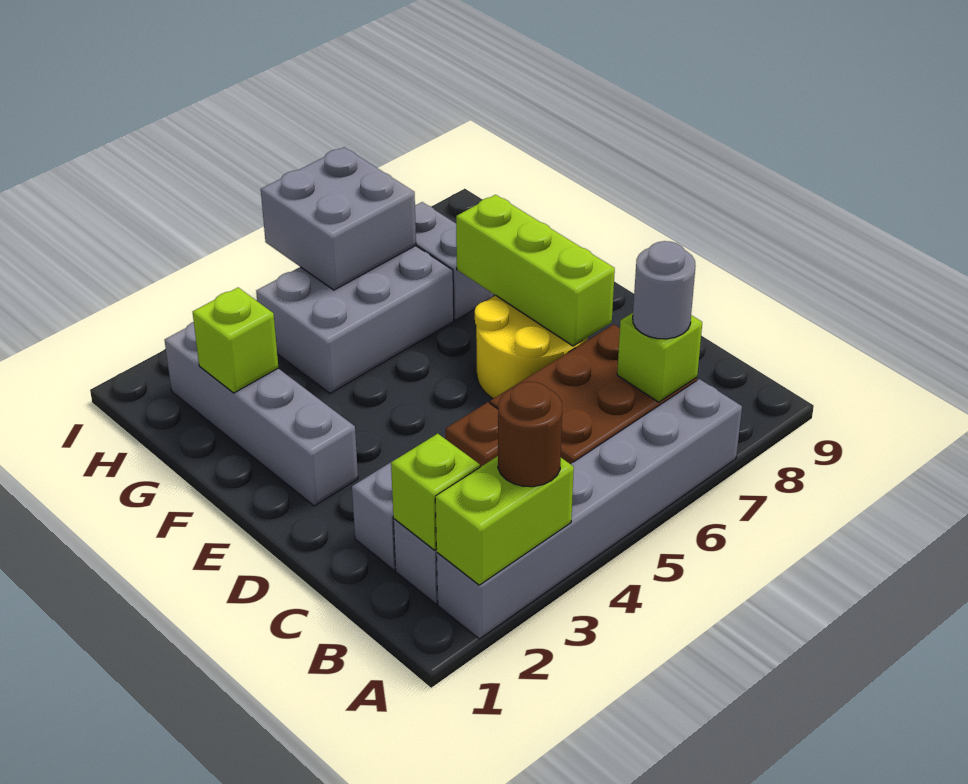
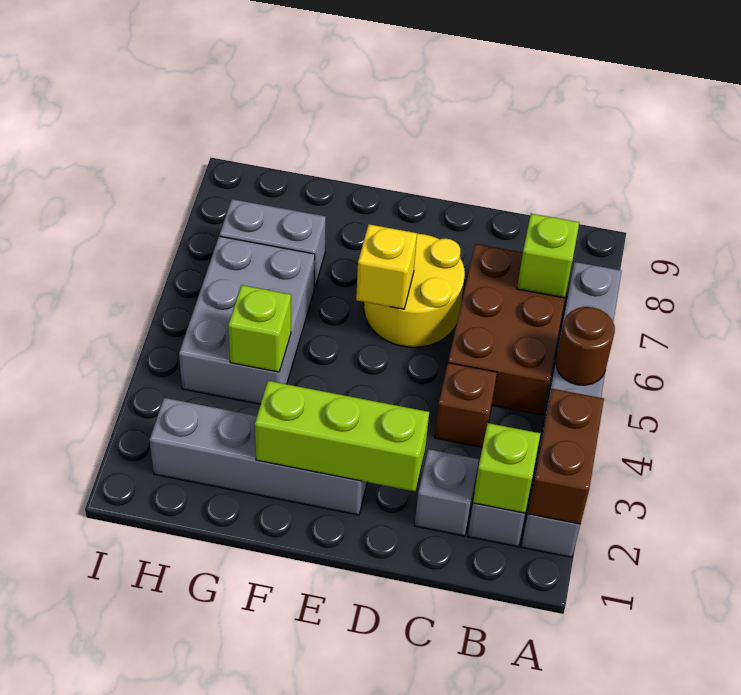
lime 1x2 brick [435,456,574,585] -> brown 1x2 brick [528,389,604,524]
brown 1x1 round brick [498,382,562,487] -> brown 1x1 round brick moved to [556,307,615,385]
grey 1x1 round brick [633,241,695,339] -> none
lime 1x3 brick [456,195,615,346] -> lime 1x3 brick moved to [255,381,429,491]
none -> yellow 1x1 brick [356,224,417,309]
lime 1x1 brick [193,288,278,393] -> lime 1x1 brick moved to [228,285,291,372]
grey 2x2 brick [261,147,416,290] -> none

